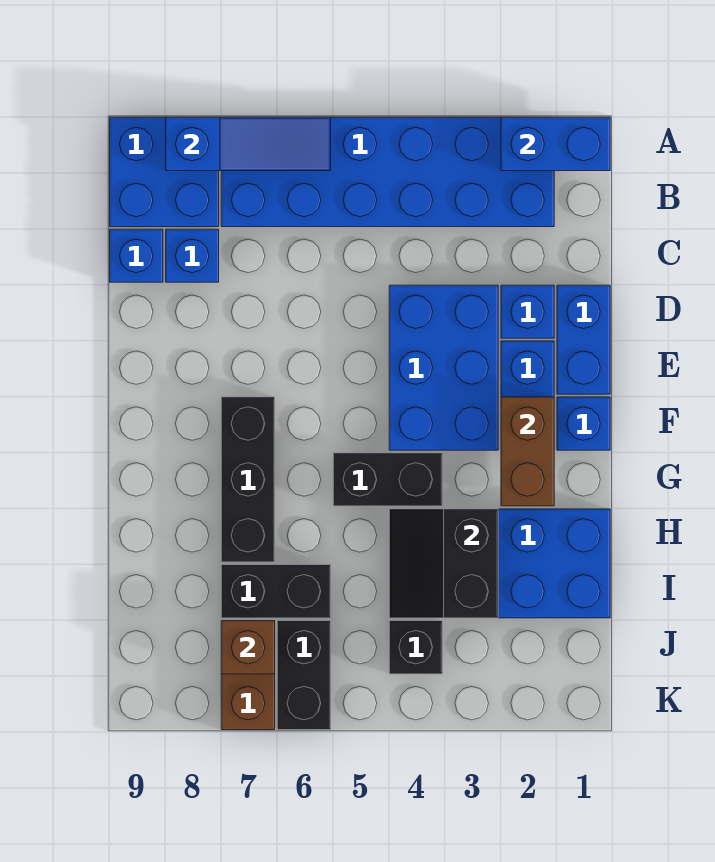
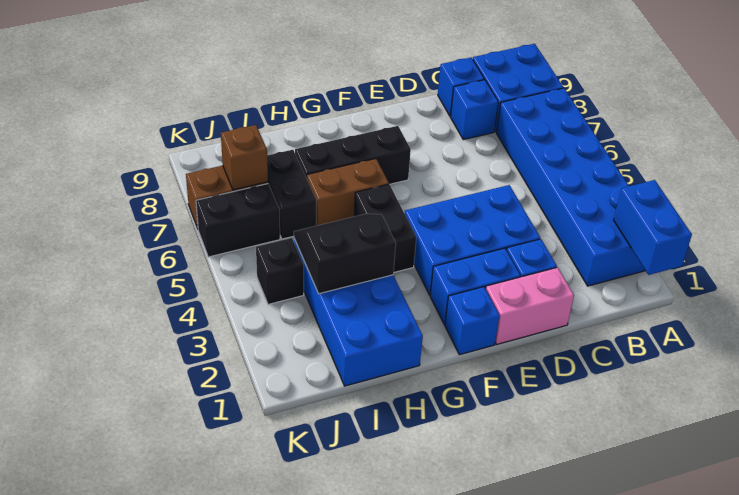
blue 1x3 slope [166,117,331,171] -> none
blue 1x2 brick [557,285,610,394] -> pink 1x2 brick [486,267,574,345]
brown 1x2 brick [501,397,554,506] -> brown 1x2 brick moved to [307,159,389,226]

